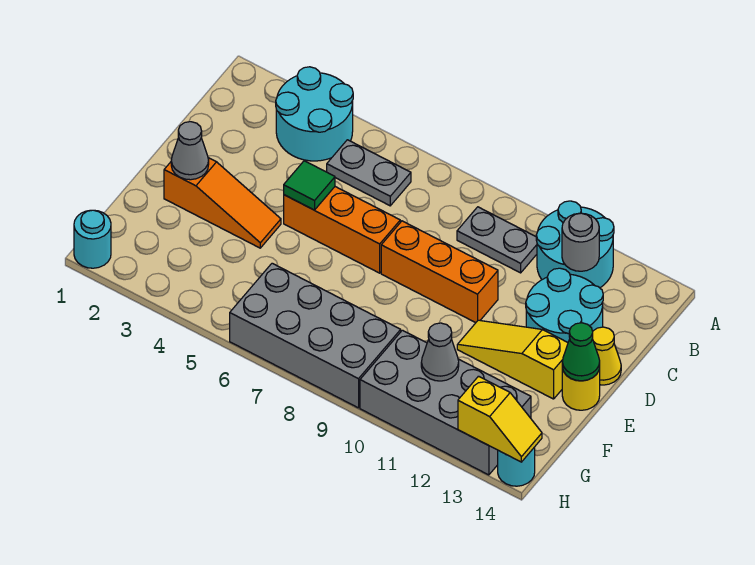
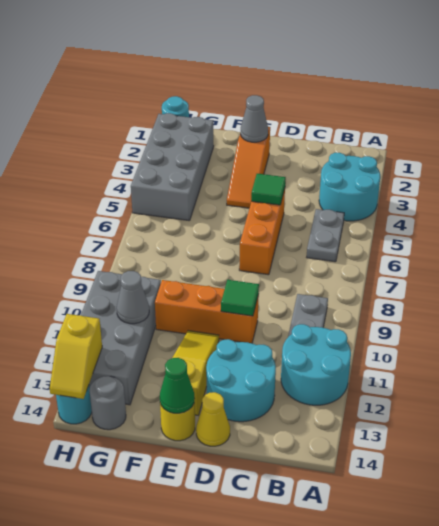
grey 1x1 round brick [562,213,599,271] -> grey 1x1 round brick moved to [89,376,126,430]
orange 1x3 brick [381,221,498,323] -> orange 1x3 brick turned to [155,280,259,343]
none -> green 1x1 tile [221,280,259,316]
grey 2x4 brick [230,263,401,408] -> grey 2x4 brick moved to [131,113,214,221]

